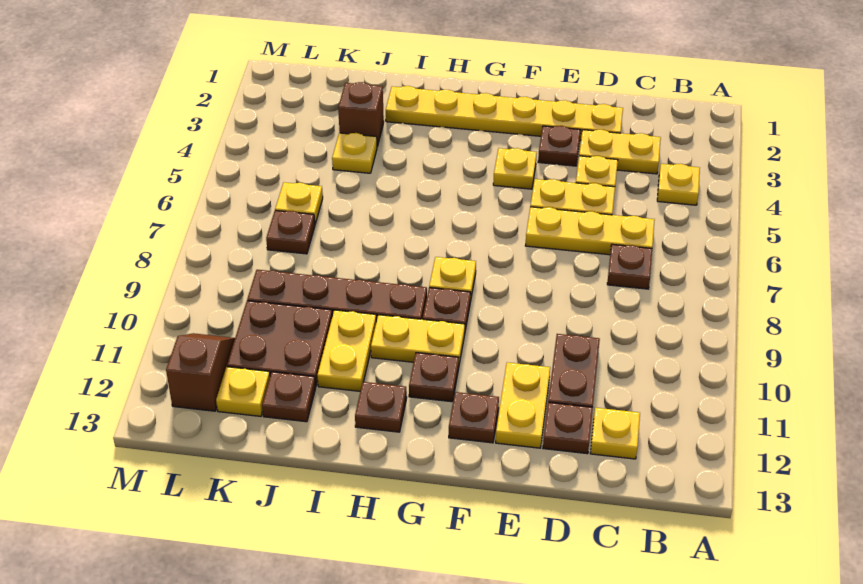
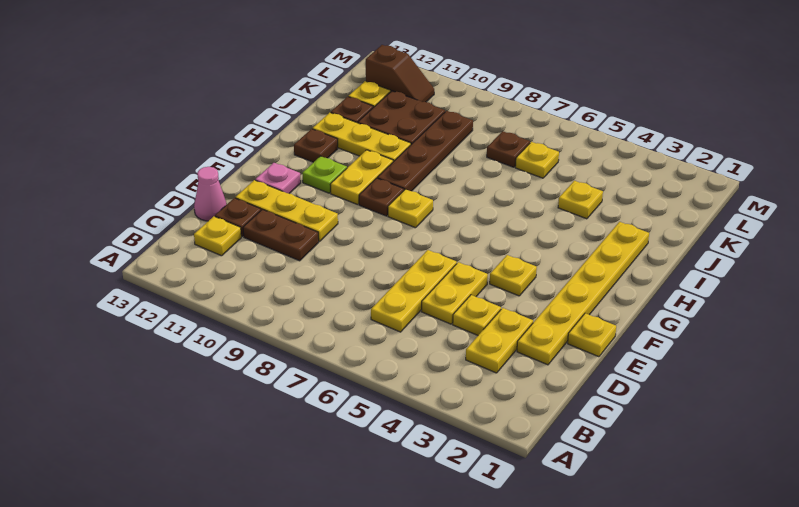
yellow 1x1 plate [657,164,700,205] -> yellow 1x1 plate moved to [568,313,616,357]
brown 1x1 plate [607,244,652,289] -> none
none -> pink 1x1 cone [194,167,227,221]
brown 1x1 plate [538,126,580,166] -> none
yellow 1x2 plate [496,362,550,448] -> yellow 1x3 plate [235,180,338,242]
brown 1x1 plate [449,392,499,443] -> pink 1x1 plate [255,163,301,193]
brown 1x1 plate [409,353,459,402] -> lime 1x1 plate [302,156,347,193]
yellow 1x2 plate [317,310,376,391] -> yellow 1x3 plate [312,113,411,162]
brown 1x1 brick [338,82,384,147] -> none

